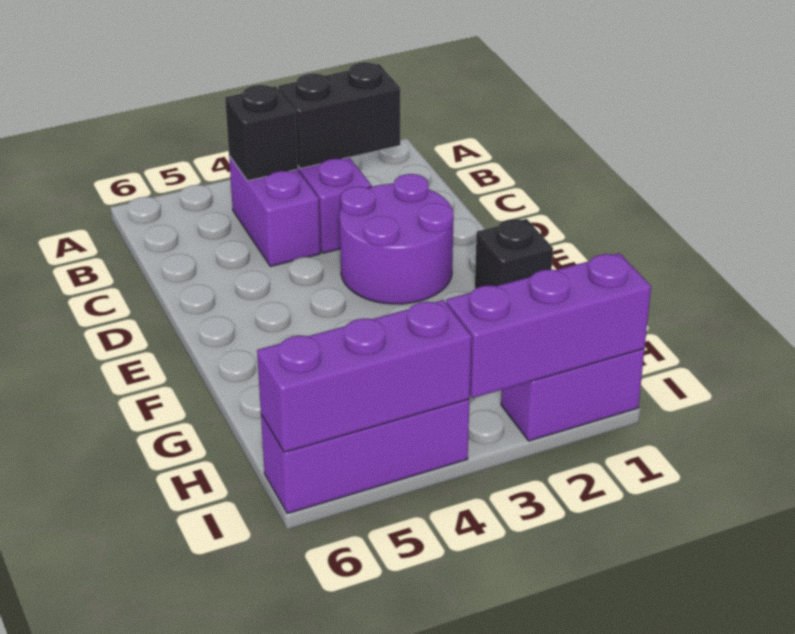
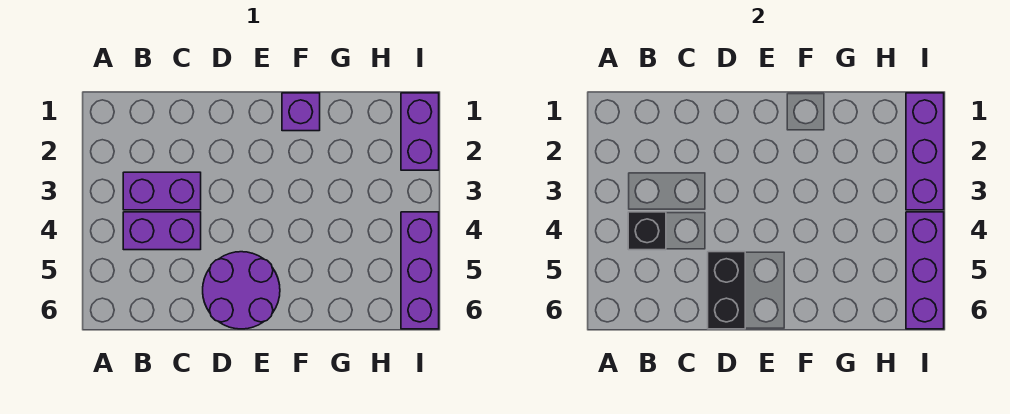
black 1x2 brick [278,62,400,169] -> black 1x2 brick moved to [708,252,745,329]
purple 2x2 round brick [340,174,454,304] -> purple 2x2 round brick moved to [203,252,280,329]
black 1x1 brick [475,219,553,289] -> purple 1x1 brick [282,93,320,131]

